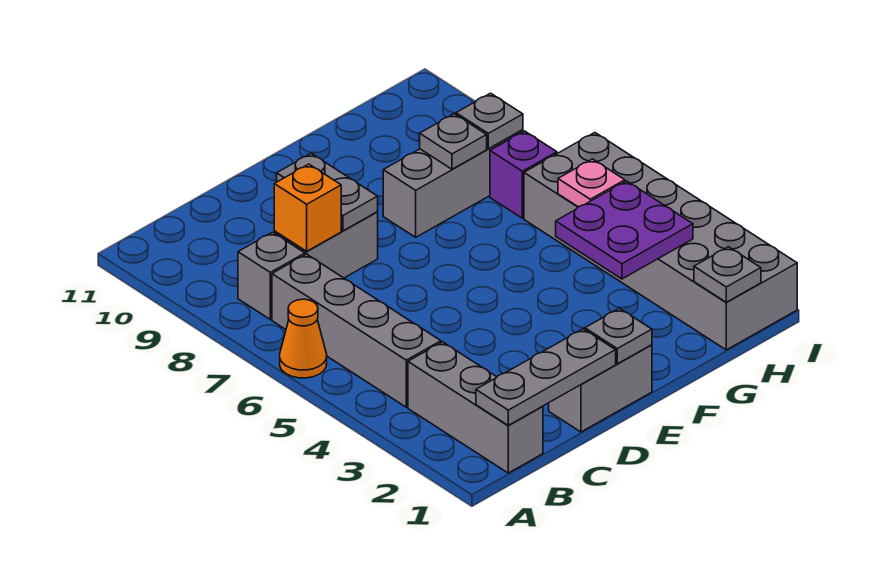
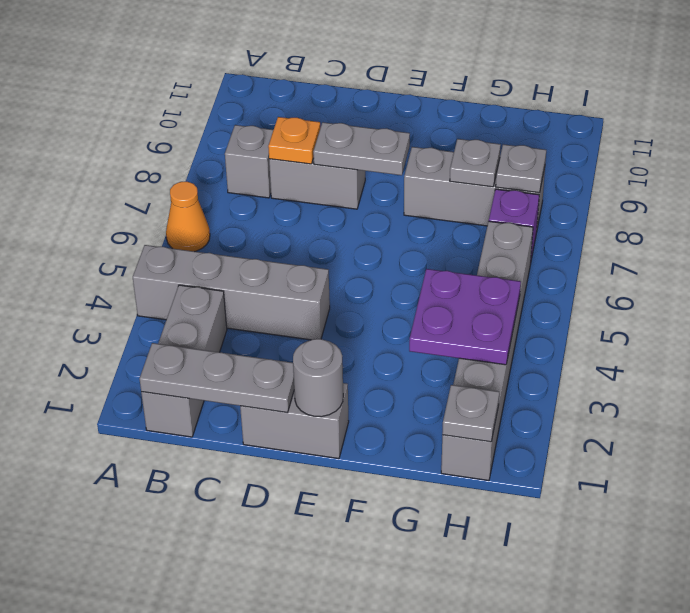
grey 1x4 brick [272,254,441,407] -> grey 1x4 brick turned to [133,245,330,340]
orange 1x1 brick [274,164,341,251] -> orange 1x1 plate [268,117,320,164]
grey 1x2 plate [277,153,378,231] -> grey 1x2 plate turned to [313,122,410,175]
grey 1x1 plate [585,308,652,364] -> grey 1x1 round brick [293,339,343,417]
grey 2x6 brick [524,133,797,350] -> grey 1x6 brick [441,221,533,481]
pink 1x1 plate [558,159,625,207] -> none

